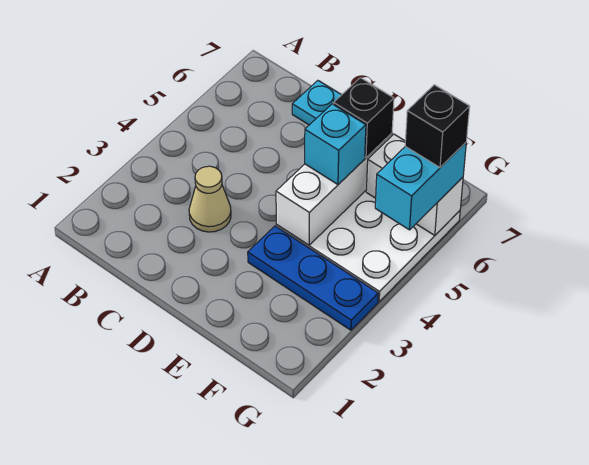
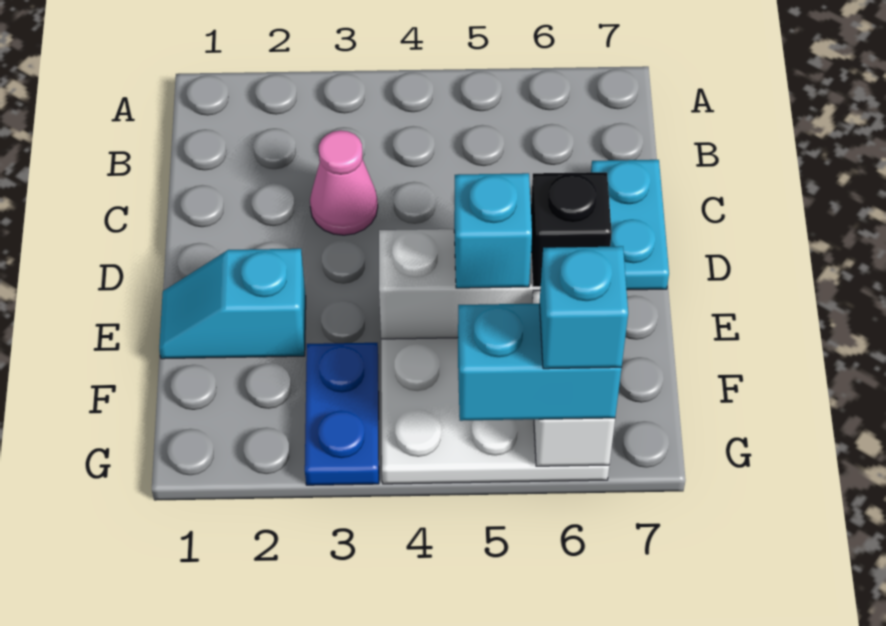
tan 1x1 cone [189,166,231,232] -> pink 1x1 cone [310,130,378,235]
none -> cyan 1x2 slope [159,249,306,359]
blue 1x3 plate [248,226,378,330] -> blue 1x2 plate [305,343,379,485]
black 1x1 brick [405,85,470,167] -> cyan 1x1 brick [540,246,628,369]

